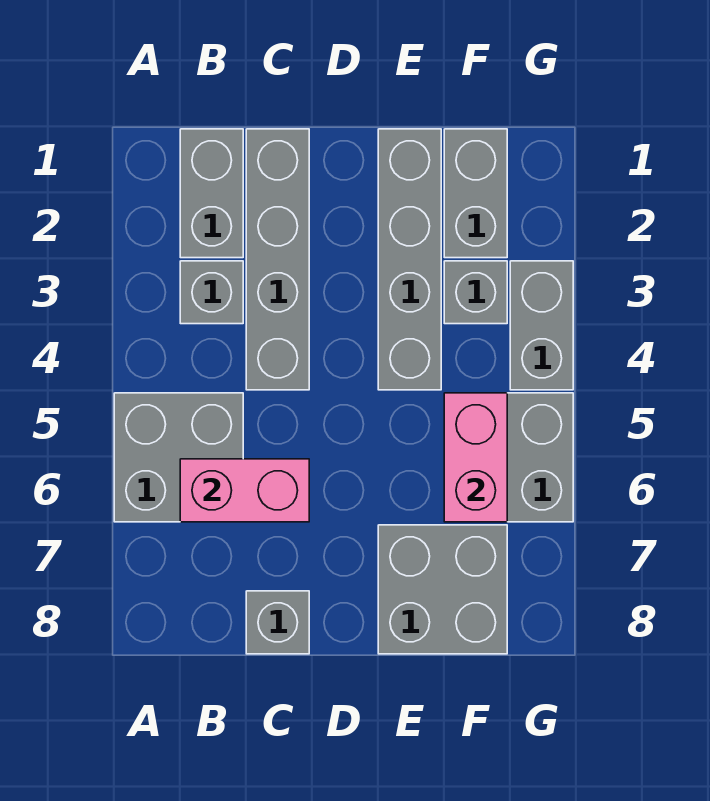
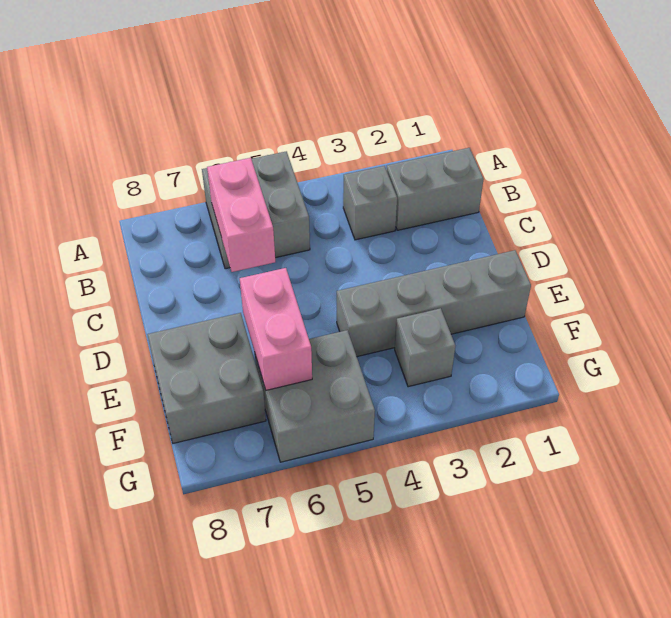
grey 1x4 brick [246,129,309,390] -> none
grey 1x1 brick [246,591,309,654] -> none
grey 1x2 brick [444,129,507,258] -> none
pink 1x2 brick [444,393,507,522] -> pink 1x2 brick turned to [240,268,312,390]
grey 1x2 brick [510,261,573,390] -> none

